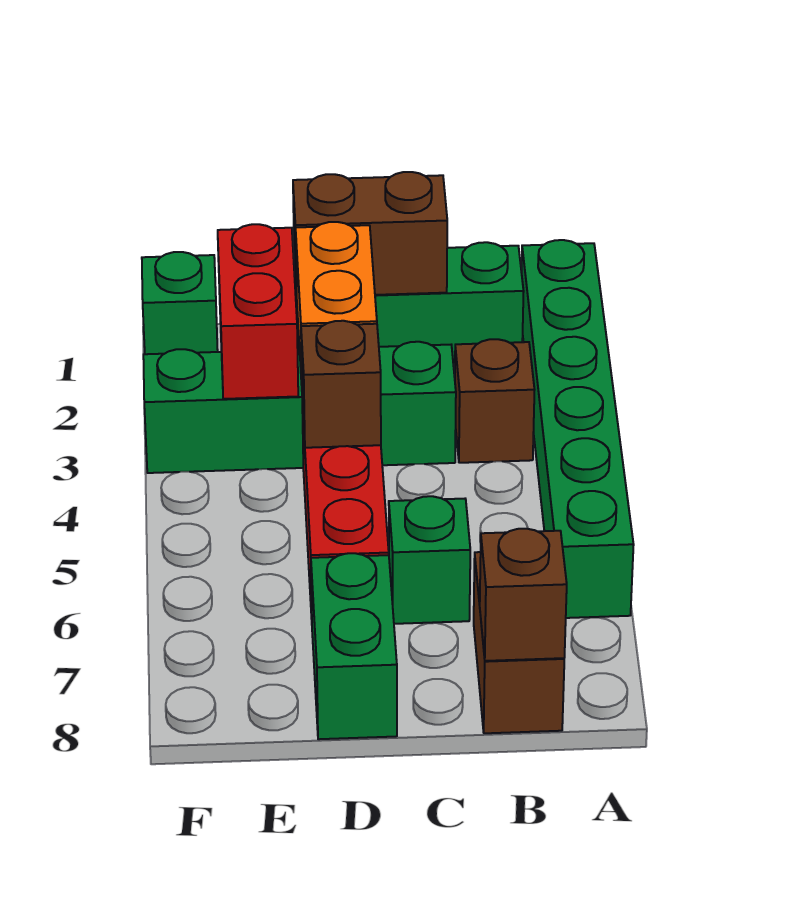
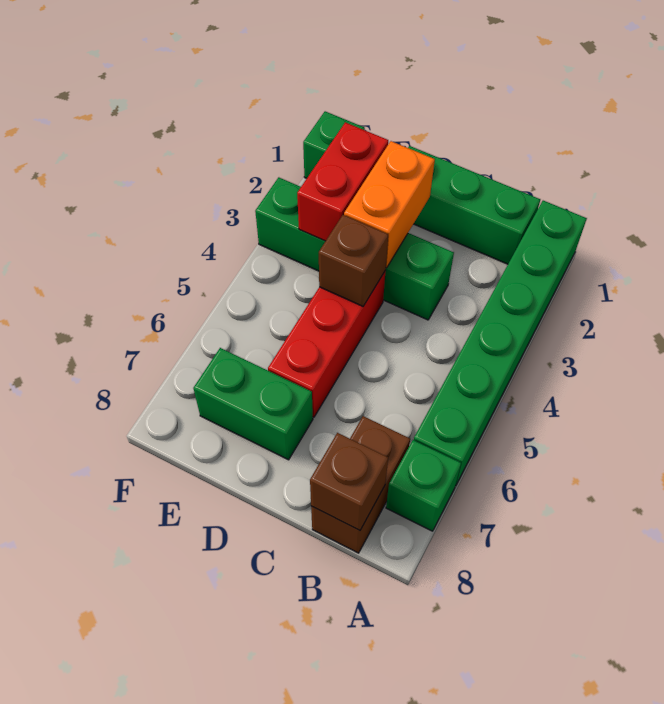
brown 1x1 brick [455,339,534,463] -> none
brown 1x2 brick [293,172,447,295] -> none
green 1x1 brick [389,496,470,624] -> green 1x1 brick moved to [386,440,461,531]
green 1x2 brick [311,553,397,739] -> green 1x2 brick turned to [193,348,313,460]

